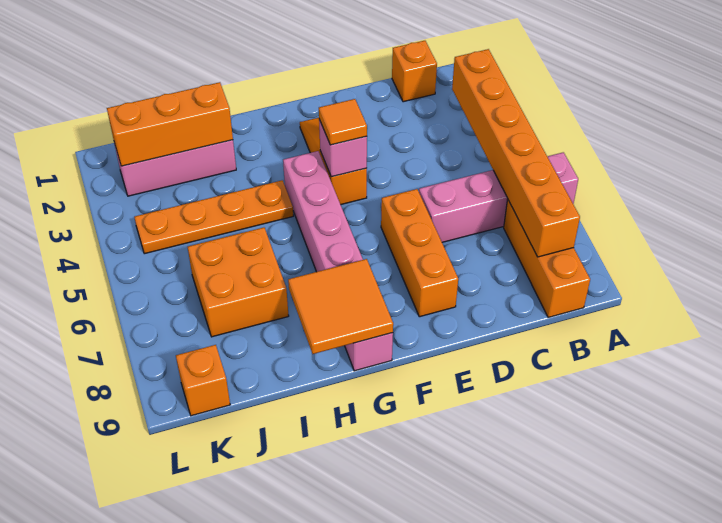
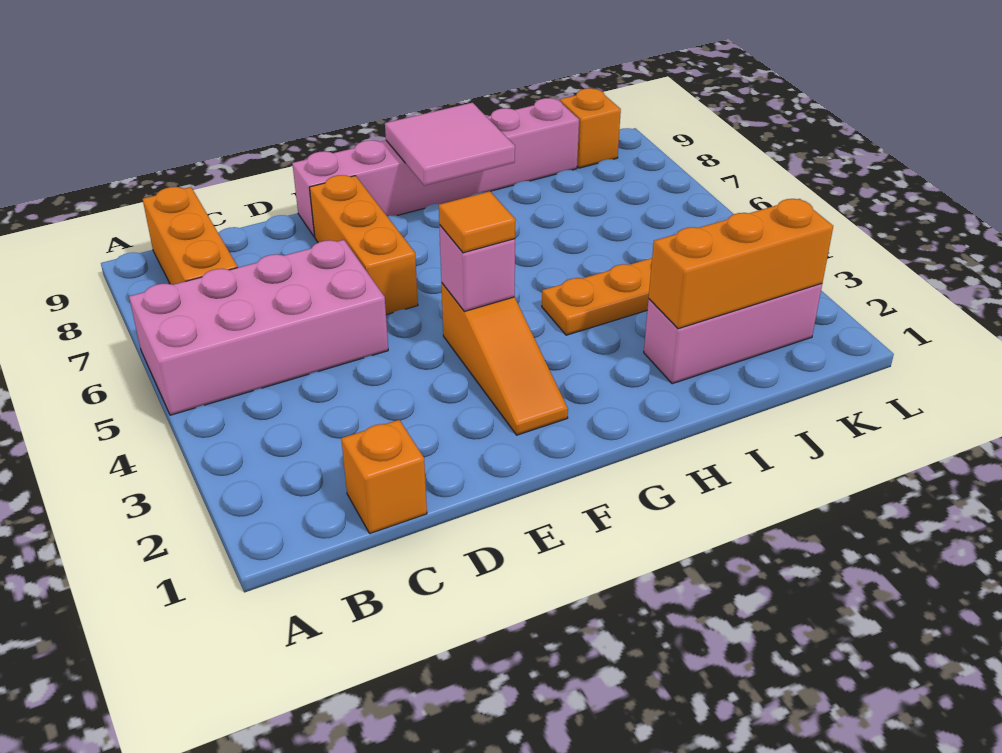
pink 1x4 brick [419,152,578,242] -> pink 2x4 brick [129,240,388,415]
orange 1x6 brick [452,49,580,257] -> none
pink 1x6 brick [283,151,393,371] -> pink 1x6 brick turned to [292,98,579,237]
orange 2x2 tile [288,259,393,354] -> pink 2x2 tile [385,103,515,186]
orange 2x2 brick [188,228,289,337] -> none

